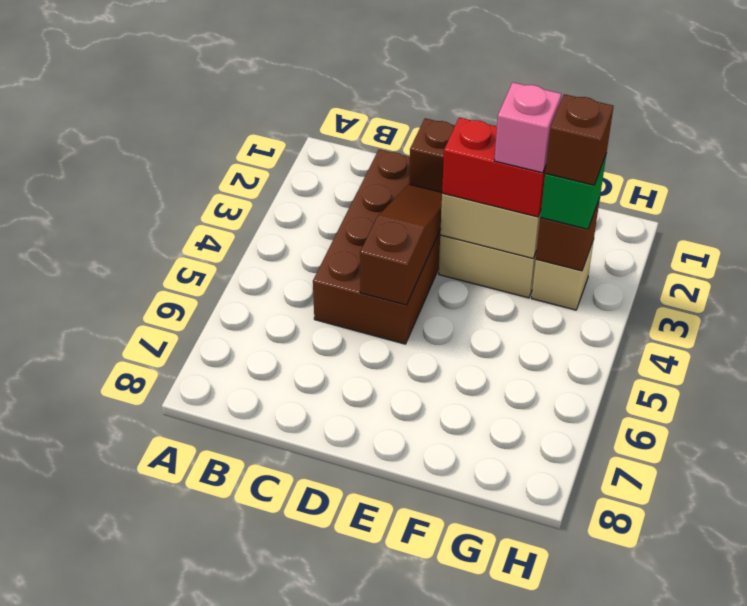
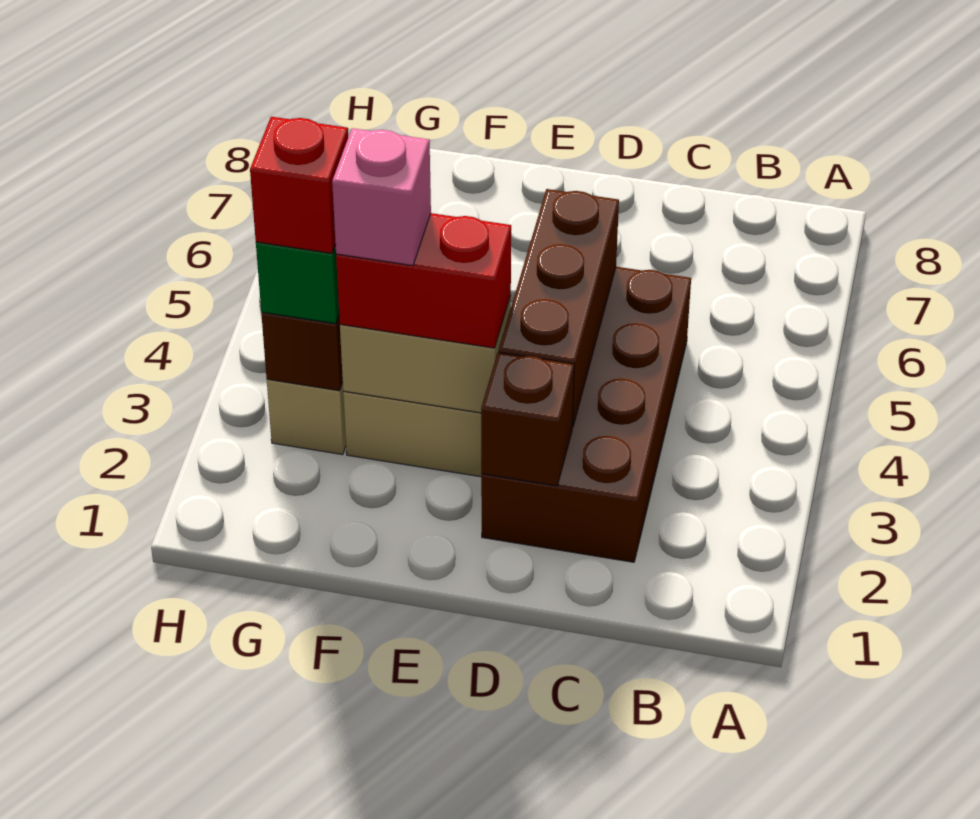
brown 1x3 slope [360,184,442,305] -> brown 1x3 brick [499,189,619,427]
brown 1x1 brick [545,94,613,185] -> red 1x1 brick [250,117,348,253]

